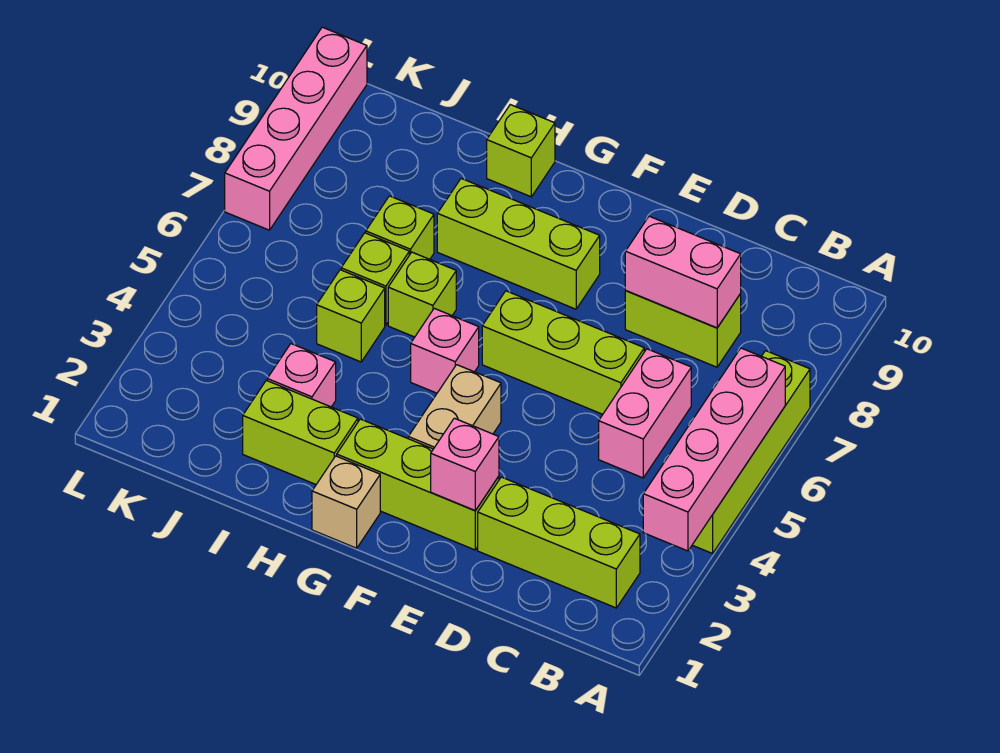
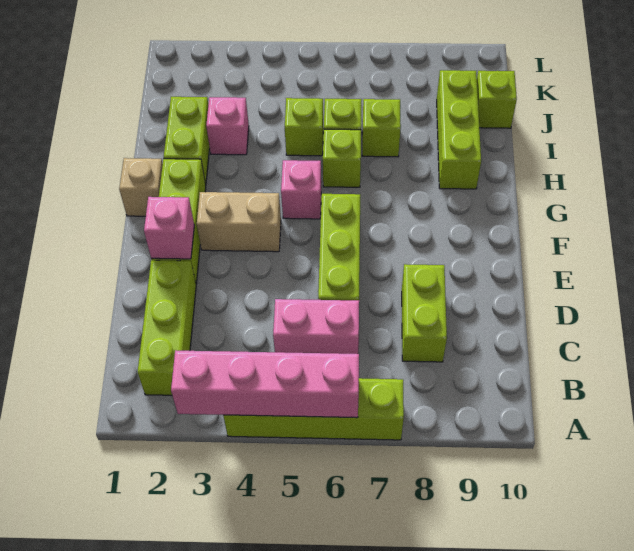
pink 1x2 brick [625,216,741,328] -> none
lime 1x3 brick [437,178,600,309] -> lime 1x3 brick moved to [437,70,481,189]
lime 1x1 brick [487,105,555,197] -> lime 1x1 brick moved to [477,71,517,128]
pink 1x4 brick [225,27,367,230] -> none

